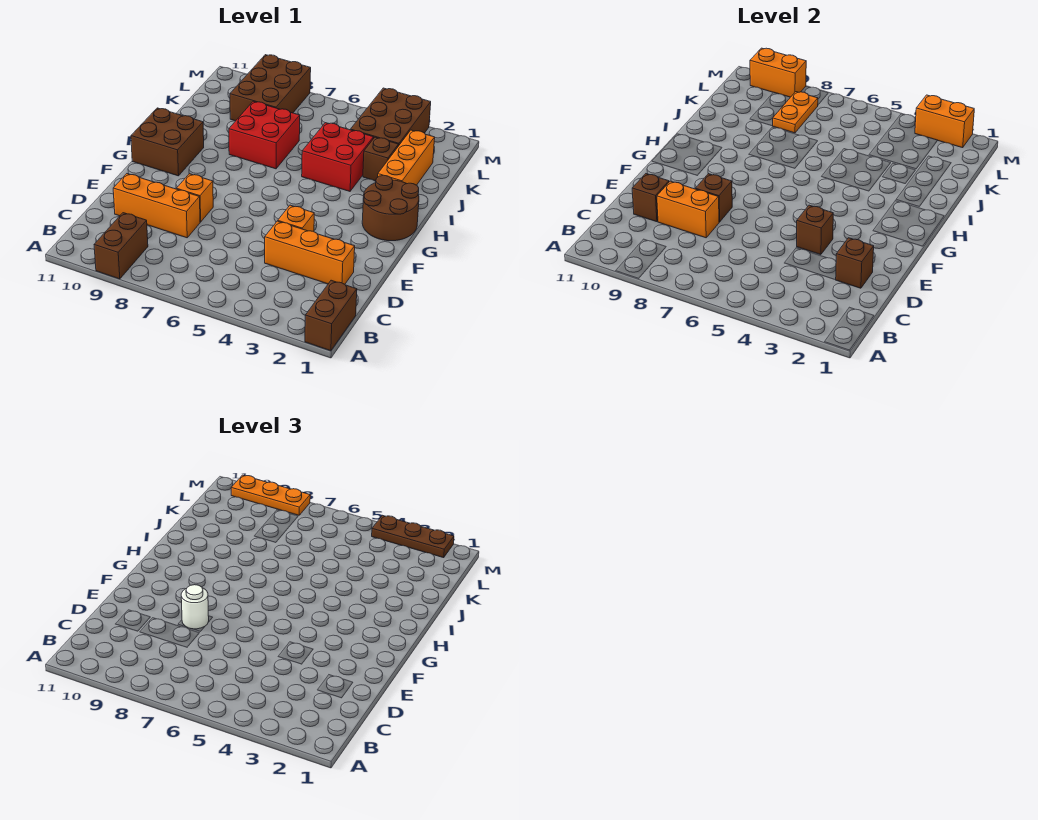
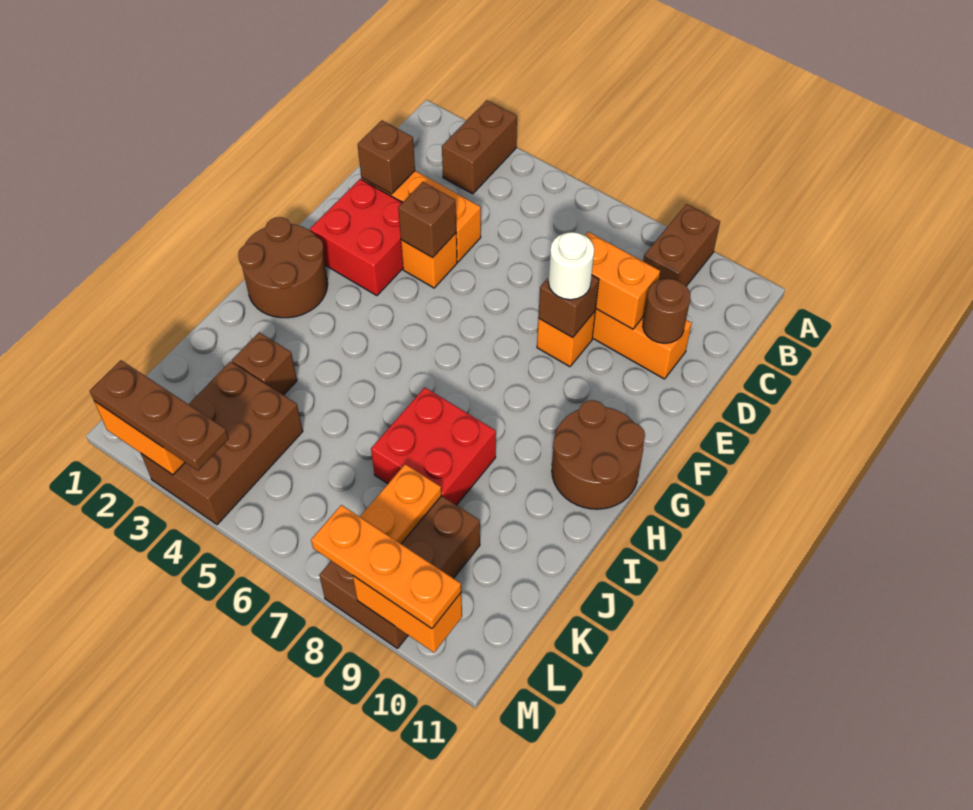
brown 1x2 brick [305,280,357,351] -> brown 1x2 brick moved to [442,100,517,194]
brown 1x1 brick [632,174,669,222] -> brown 1x1 round brick [643,278,690,343]
brown 2x2 brick [131,108,204,176] -> brown 2x2 round brick [552,400,645,509]
orange 1x3 brick [378,130,435,185] -> none
red 2x2 brick [302,123,373,191] -> red 2x2 brick moved to [310,179,403,296]

